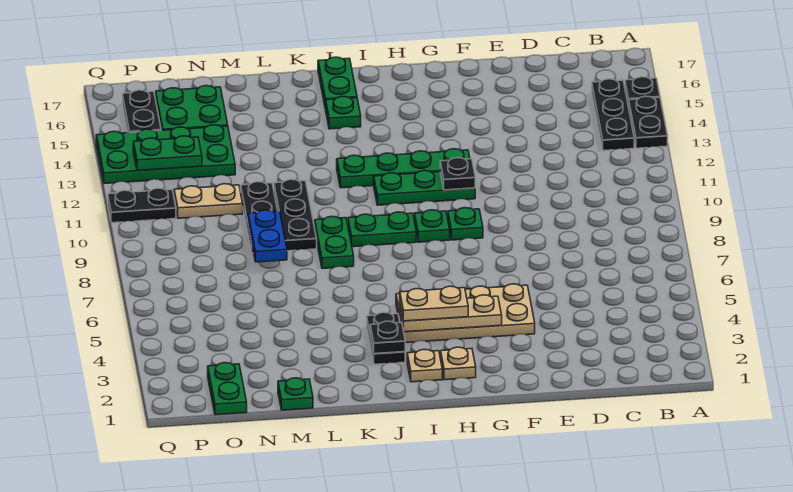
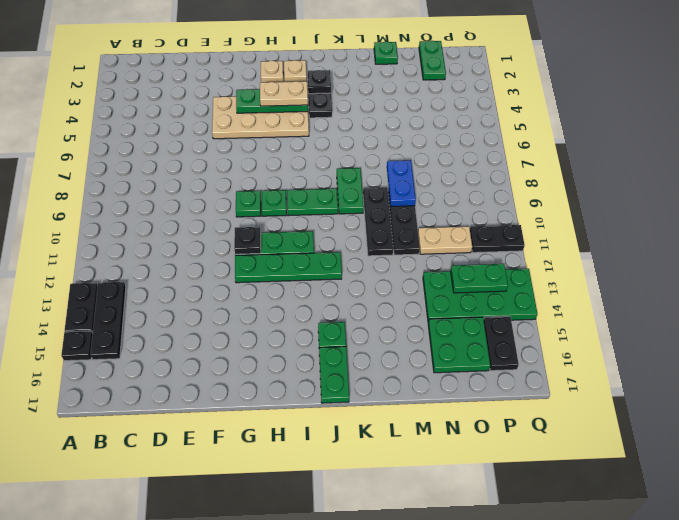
tan 1x3 plate [400,295,502,332] -> green 1x3 plate [236,89,308,113]

